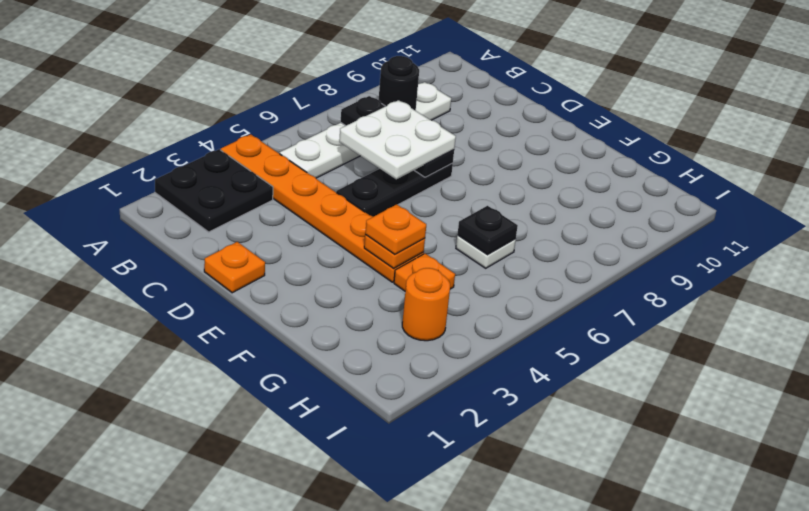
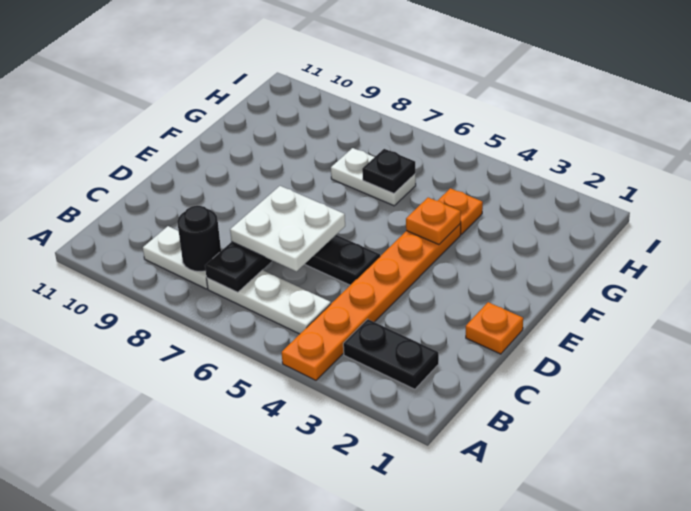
black 2x2 plate [155,149,273,232] -> black 1x2 plate [343,319,439,389]
orange 1x1 plate [365,204,426,254] -> none
white 1x1 plate [456,236,516,268] -> white 1x2 plate [331,148,416,206]
orange 1x1 round brick [402,268,450,341] -> none

